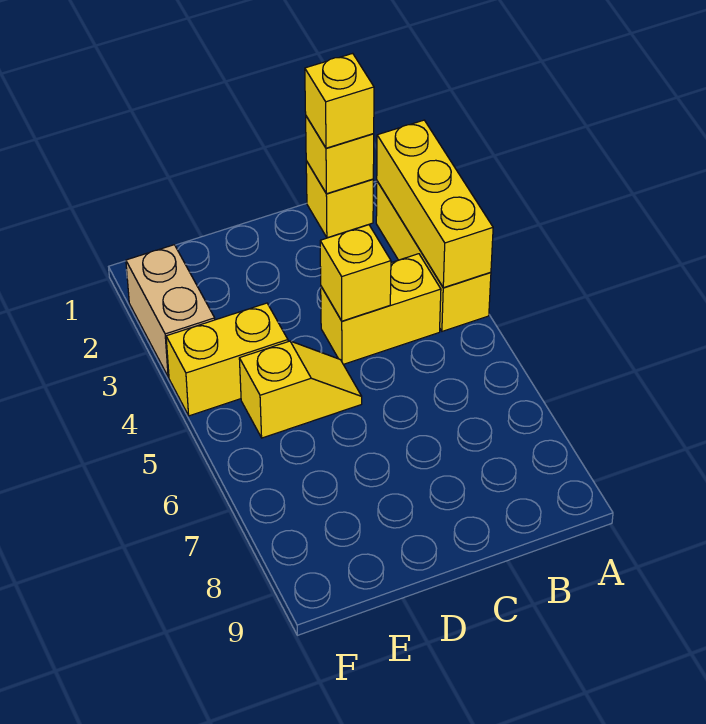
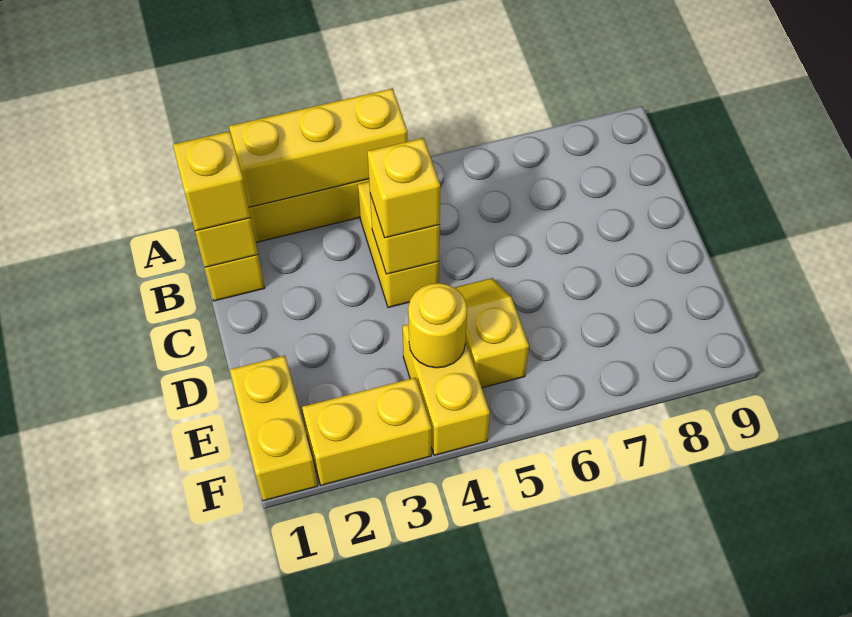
none -> yellow 1x1 brick [367,138,440,238]
none -> yellow 1x2 brick [230,356,318,501]
none -> yellow 1x1 round brick [408,283,467,368]
tan 1x2 brick [126,245,215,377] -> yellow 1x2 brick [302,378,432,485]

